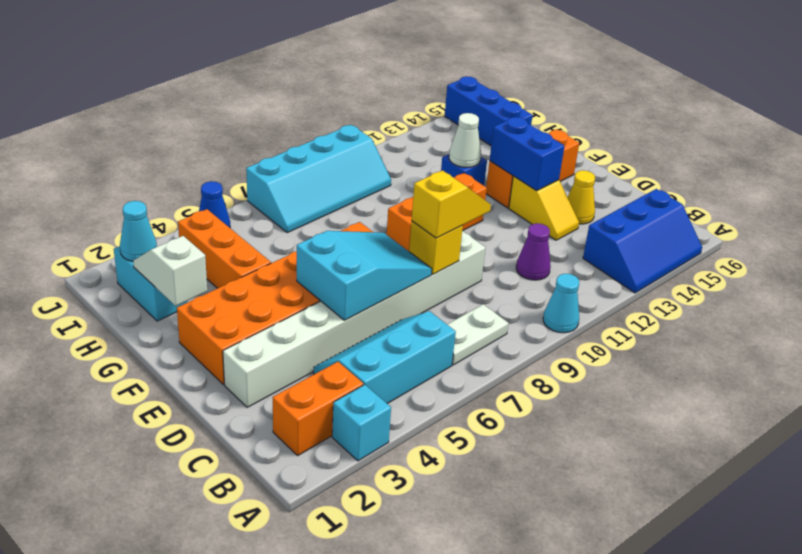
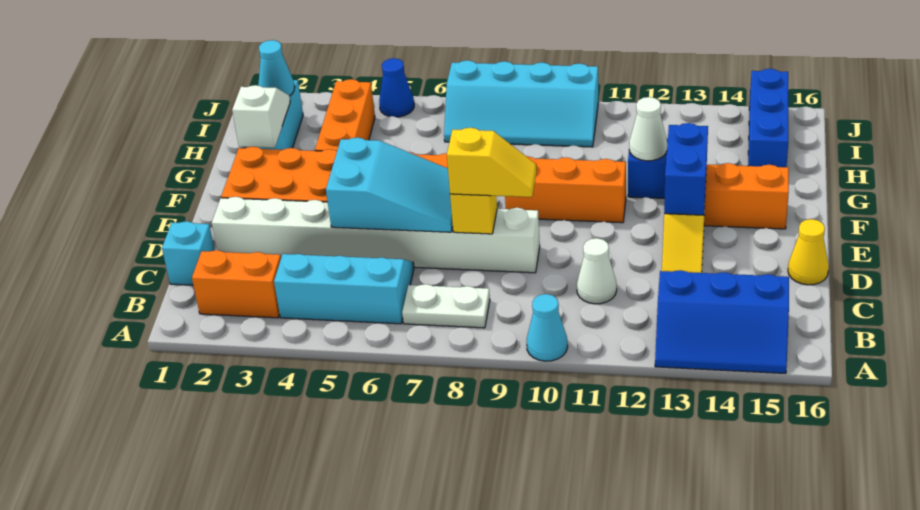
cyan 1x1 brick [332,385,391,461] -> cyan 1x1 brick moved to [162,221,215,285]
purple 1x1 cone [516,223,551,280] -> white 1x1 cone [577,238,617,304]
yellow 1x1 cone [568,170,595,224] -> yellow 1x1 cone moved to [788,219,829,285]

